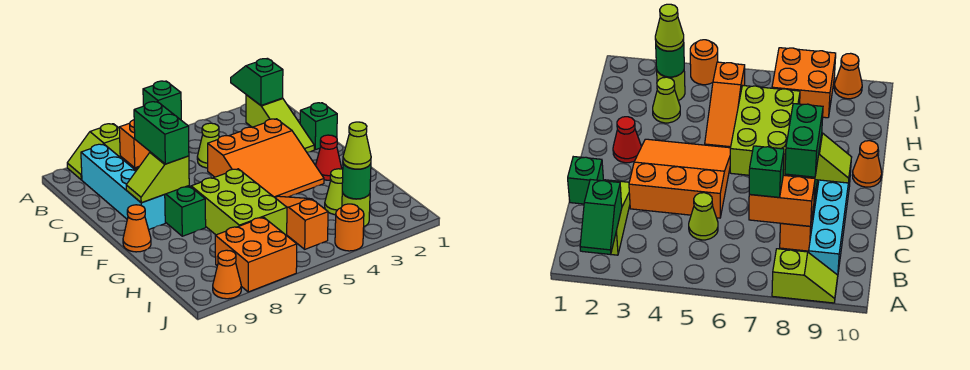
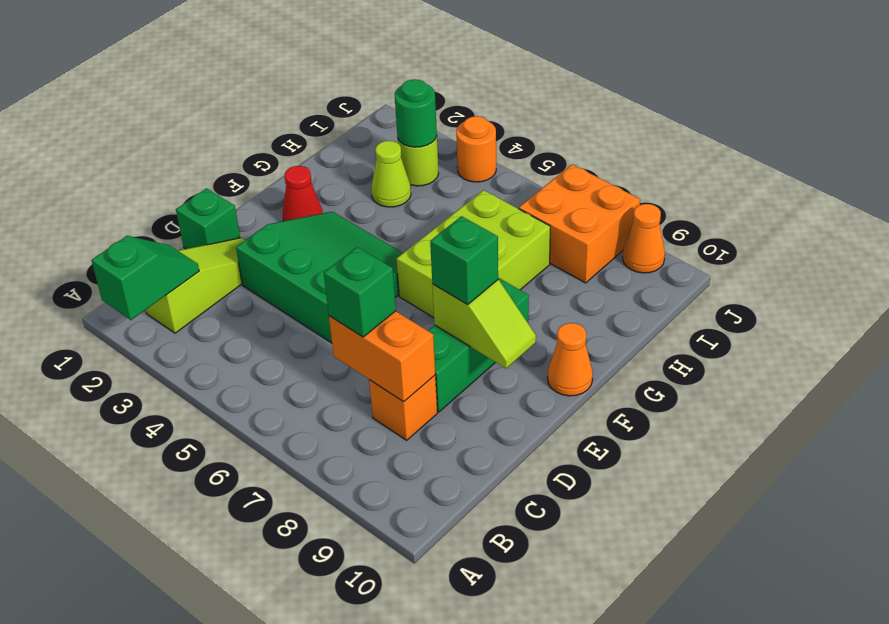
green 1x2 slope [231,58,283,105] -> green 1x2 slope turned to [91,236,199,320]
lime 1x2 slope [67,124,120,180] -> none
cyan 1x4 brick [81,144,165,229] -> none
lime 1x1 cone [197,123,219,168] -> none
orange 3x3 slope [208,119,324,197] -> green 3x3 slope [236,212,403,343]
green 1x2 brick [134,102,189,164] -> green 1x1 brick [430,216,498,305]
orange 1x3 slope [275,196,328,249] -> none
lime 1x1 cone [343,122,371,169] -> none

